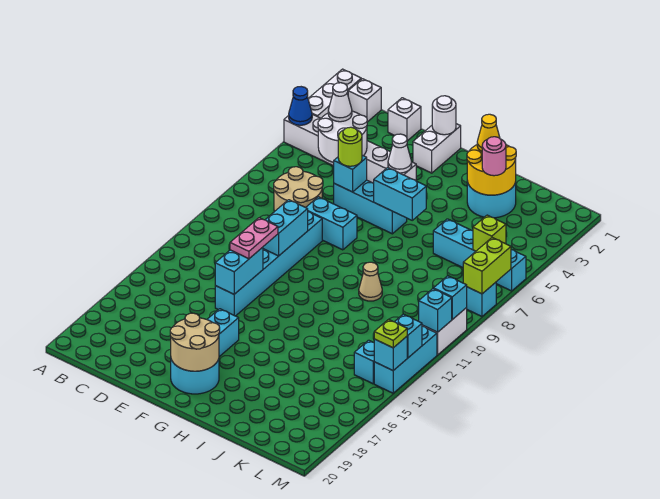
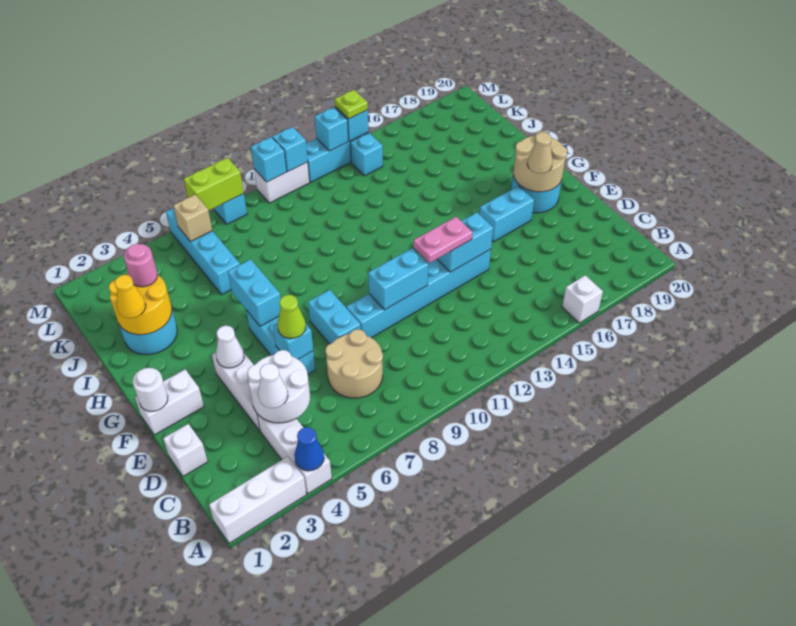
white 1x1 brick [348,79,381,122] -> white 1x1 brick moved to [562,275,603,323]
lime 1x1 round brick [338,127,362,166] -> lime 1x1 cone [277,295,306,339]
tan 1x1 cone [359,262,382,301] -> tan 1x1 cone moved to [527,132,552,173]
lime 1x1 brick [473,215,506,251] -> tan 1x1 brick [173,195,212,242]

